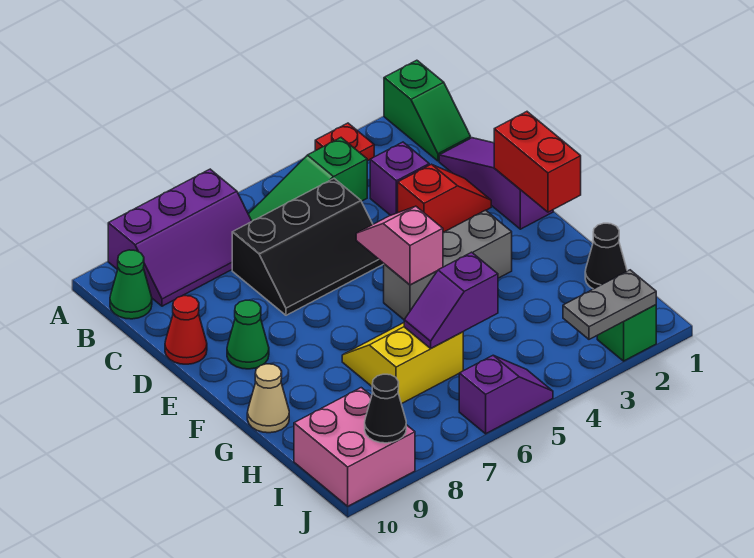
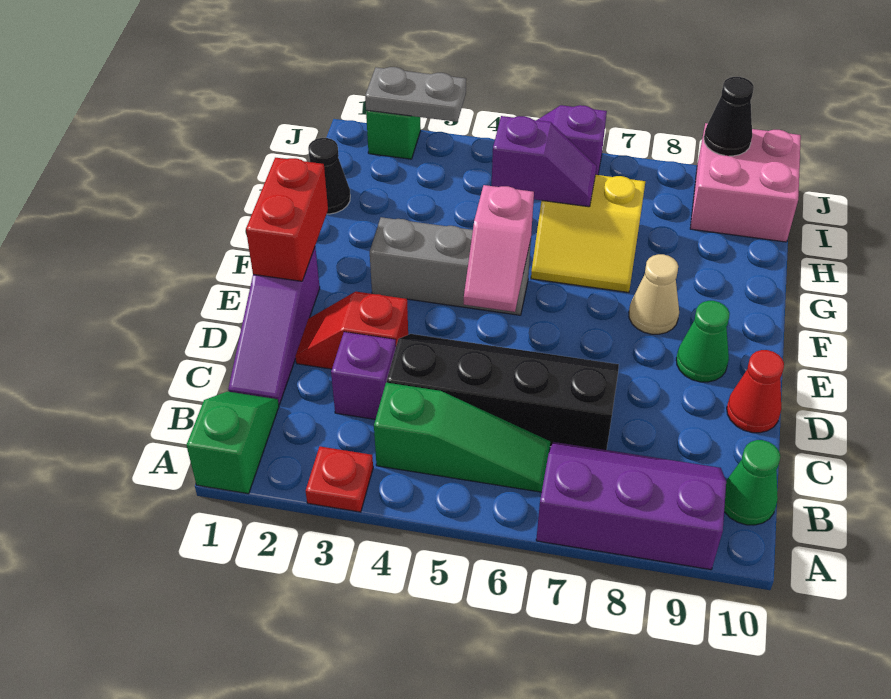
black 2x3 slope [232,179,384,315] -> black 2x4 slope [387,334,619,450]
tan 1x1 cone [247,364,289,433] -> tan 1x1 cone moved to [629,254,679,334]

